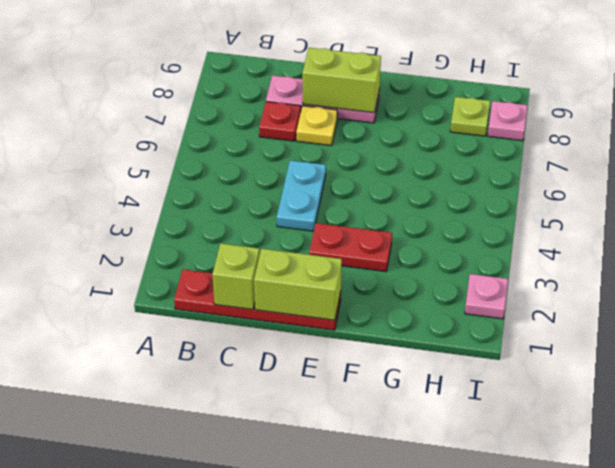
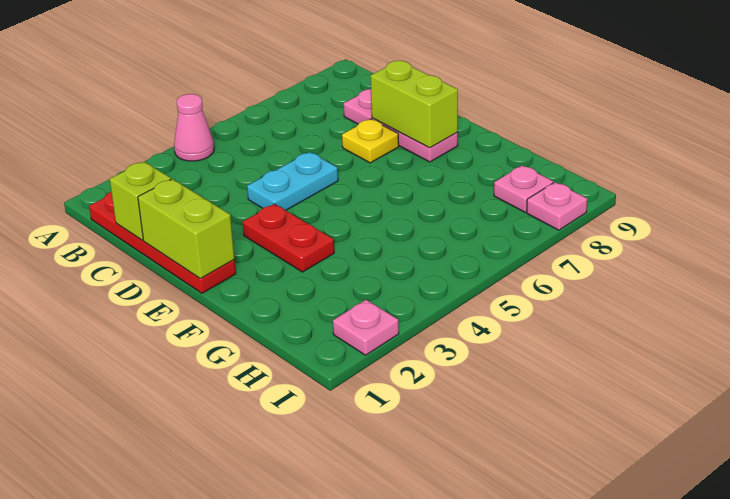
none -> pink 1x1 cone [174,94,214,161]
red 1x1 plate [259,102,301,141] -> none
lime 1x1 plate [450,97,490,136] -> pink 1x1 plate [494,165,553,212]

